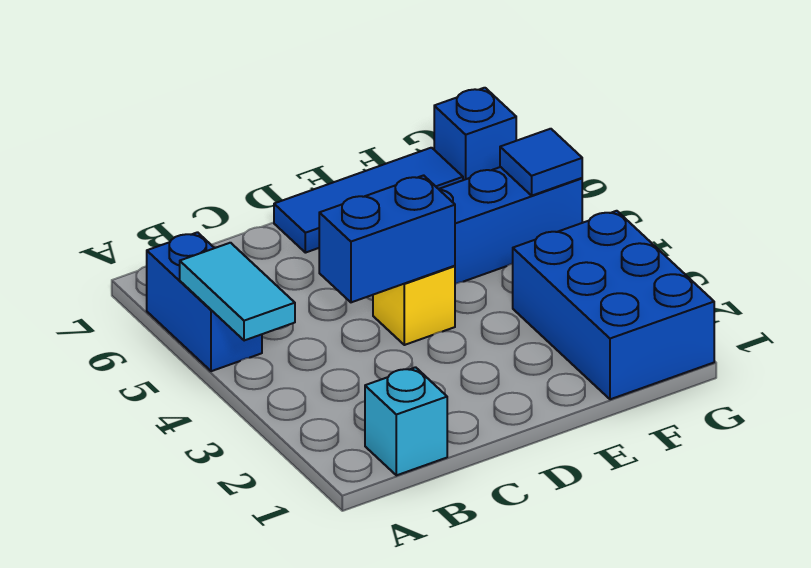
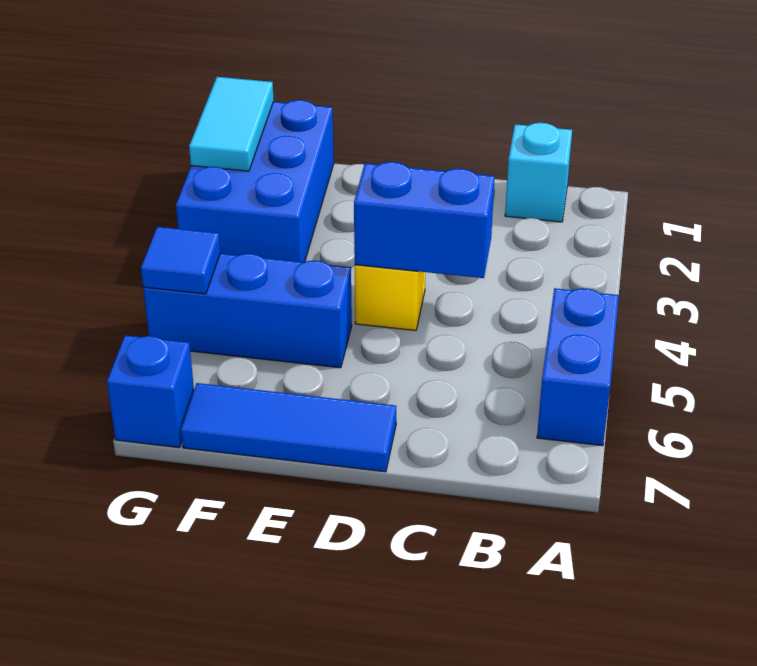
cyan 1x2 tile [180,243,295,341] -> cyan 1x2 tile moved to [189,77,274,171]

